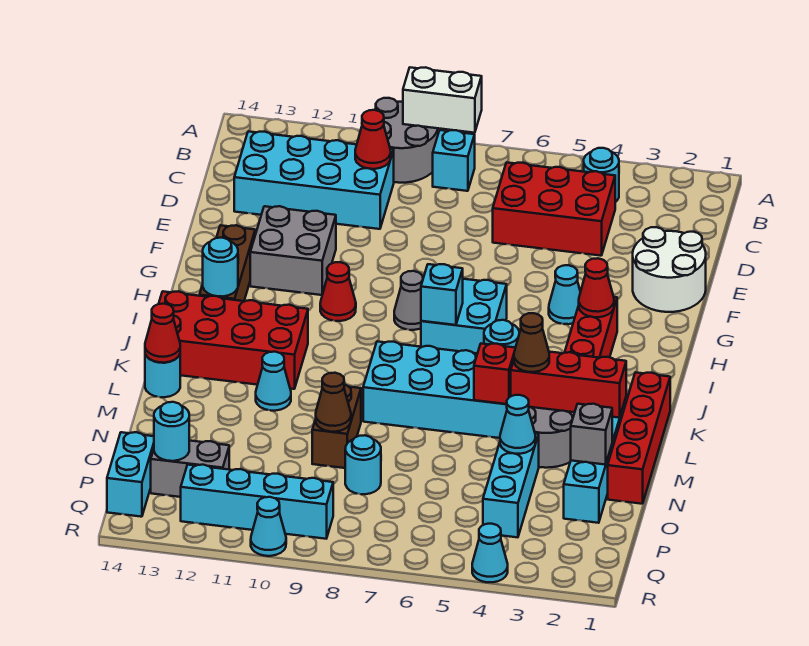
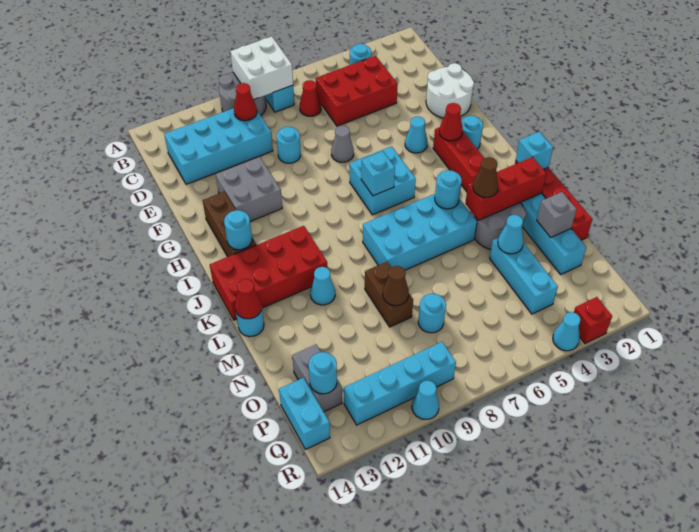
white 1x2 brick [403,67,482,133] -> white 2x2 brick [230,37,293,100]
none -> cyan 1x1 round brick [277,127,301,163]
none -> cyan 1x1 round brick [461,115,483,149]
grey 1x1 cone [394,271,423,330] -> grey 1x1 cone moved to [331,126,354,162]
red 1x1 cone [320,262,356,321] -> red 1x1 cone moved to [300,80,321,116]
none -> cyan 1x1 brick [516,132,553,169]
red 1x1 brick [474,344,515,404] -> red 1x1 brick moved to [574,297,612,344]
grey 1x2 brick [151,441,229,497] -> grey 1x2 brick turned to [292,344,342,412]

